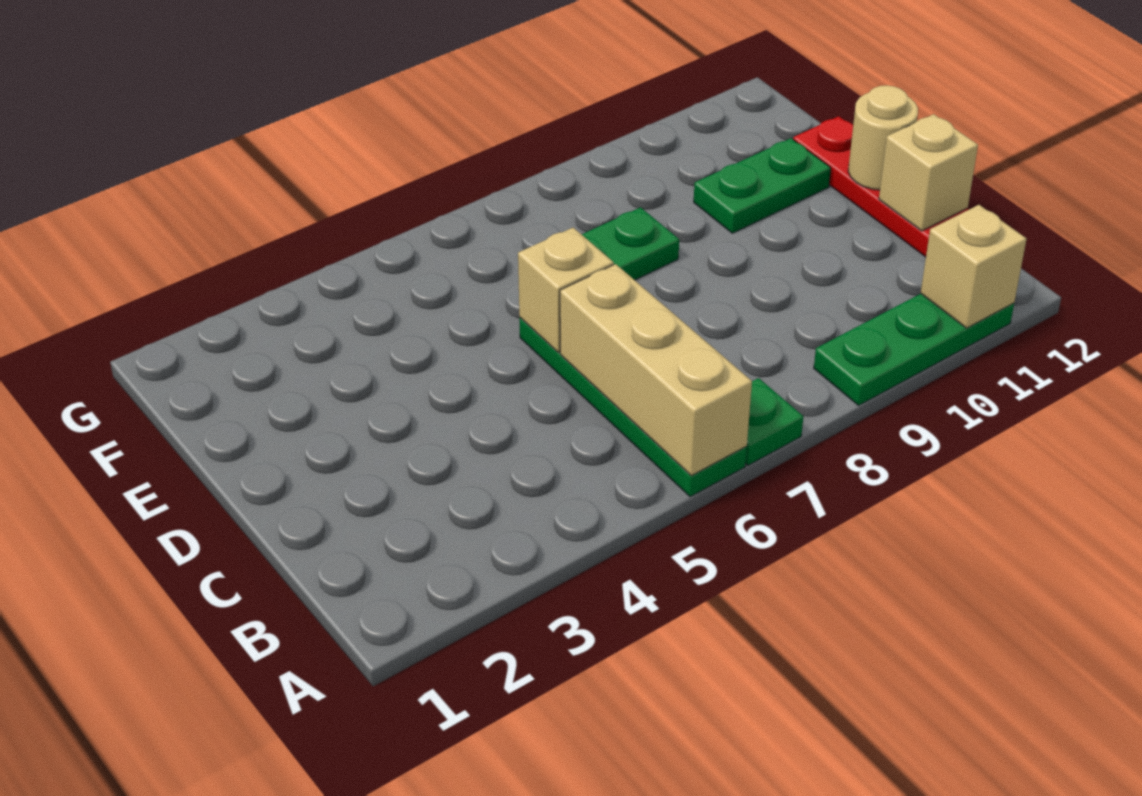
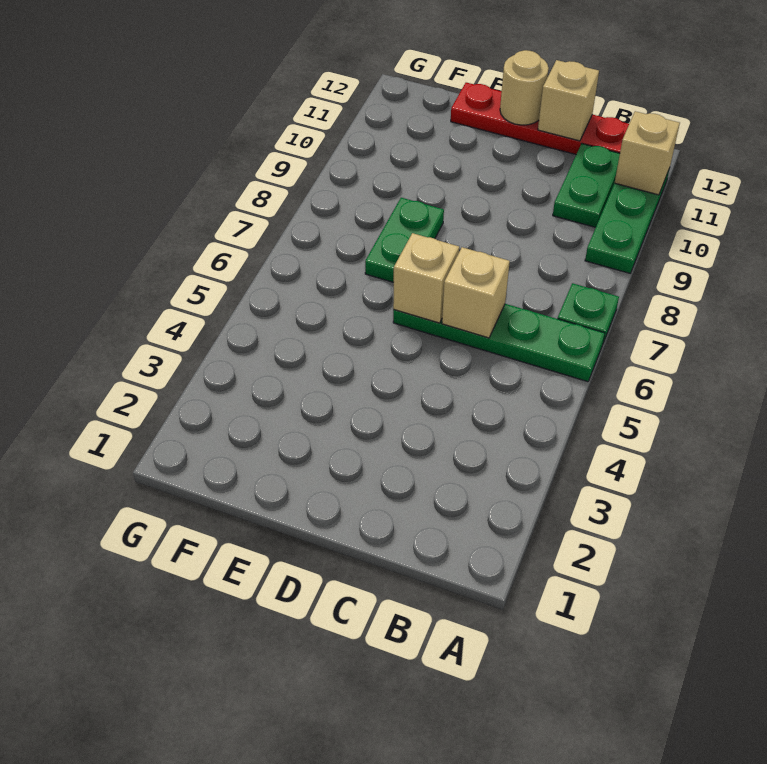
tan 1x3 brick [560,264,752,476] -> tan 1x1 brick [442,247,510,338]
green 1x2 plate [694,138,831,233] -> green 1x2 plate moved to [553,144,620,227]

